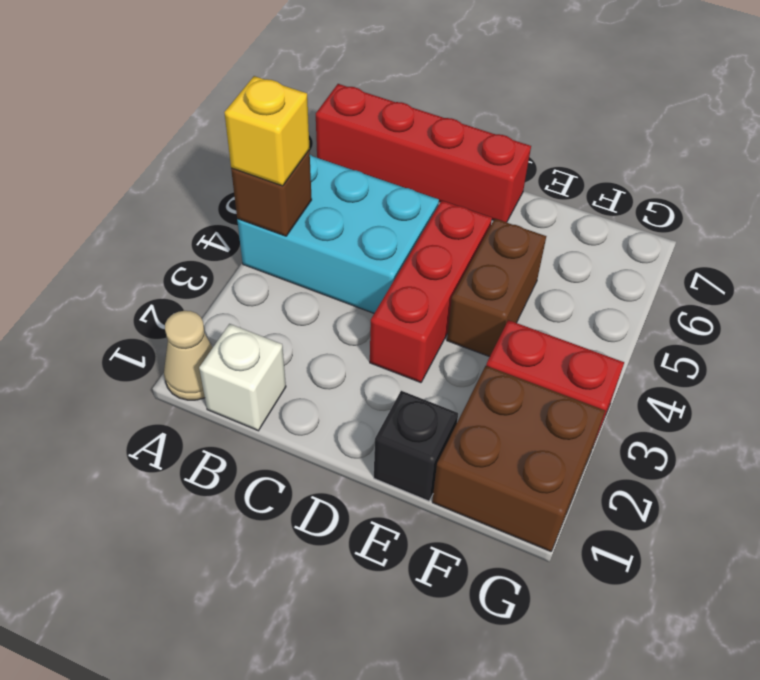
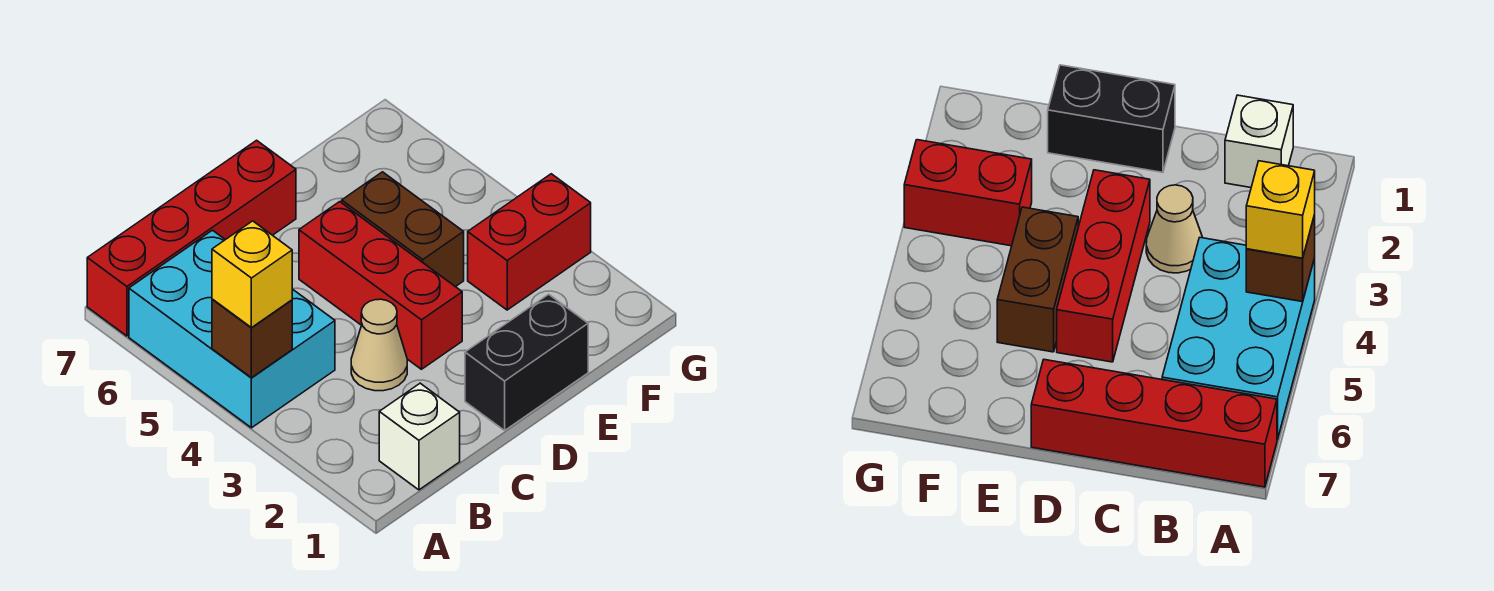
tan 1x1 cone [164,311,213,400] -> tan 1x1 cone moved to [351,299,407,391]
cyan 2x3 brick [237,155,439,313] -> cyan 2x3 brick turned to [129,230,335,428]
black 1x1 brick [374,391,458,501] -> black 1x2 brick [465,294,588,430]
brown 2x2 brick [432,366,605,551] -> none

